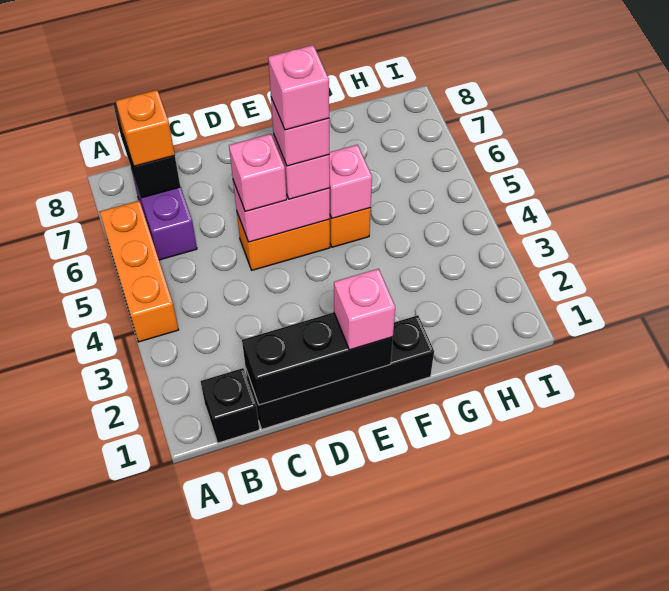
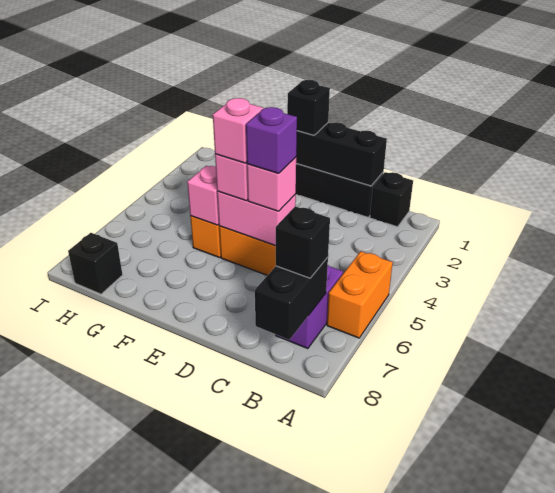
orange 1x3 brick [100,201,179,342] -> orange 1x2 brick [327,251,393,338]
orange 1x1 brick [116,90,175,166] -> black 1x1 brick [276,206,330,278]
none -> purple 1x1 brick [246,107,297,173]
pink 1x1 brick [334,269,395,350] -> black 1x1 brick [287,80,330,135]
pink 1x1 brick [268,45,329,130] -> none
none -> black 1x1 brick [68,233,123,294]

